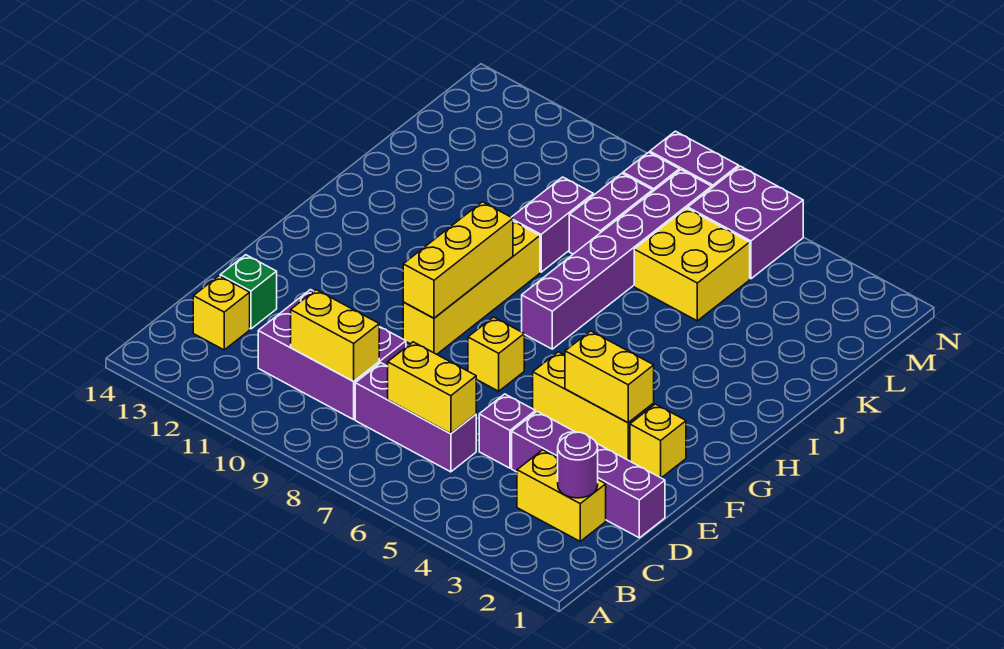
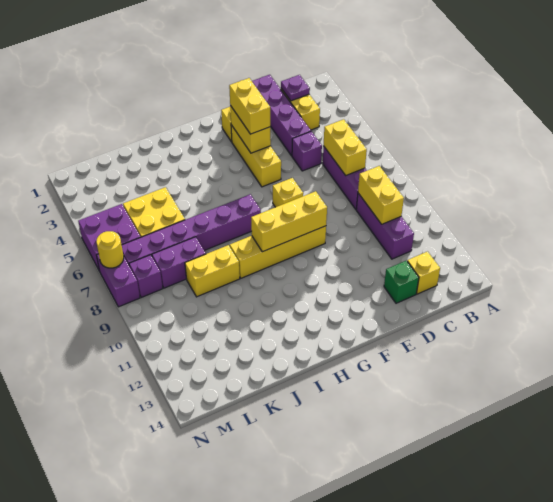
purple 1x1 round brick [558,432,598,498] -> purple 1x1 plate [281,75,310,101]
purple 2x3 brick [258,290,406,419] -> purple 1x3 brick [356,193,414,259]
none -> yellow 1x2 brick [229,78,270,134]
purple 1x2 brick [512,177,593,272] -> yellow 1x2 brick [185,245,240,297]
none -> yellow 1x1 round brick [96,231,124,268]

